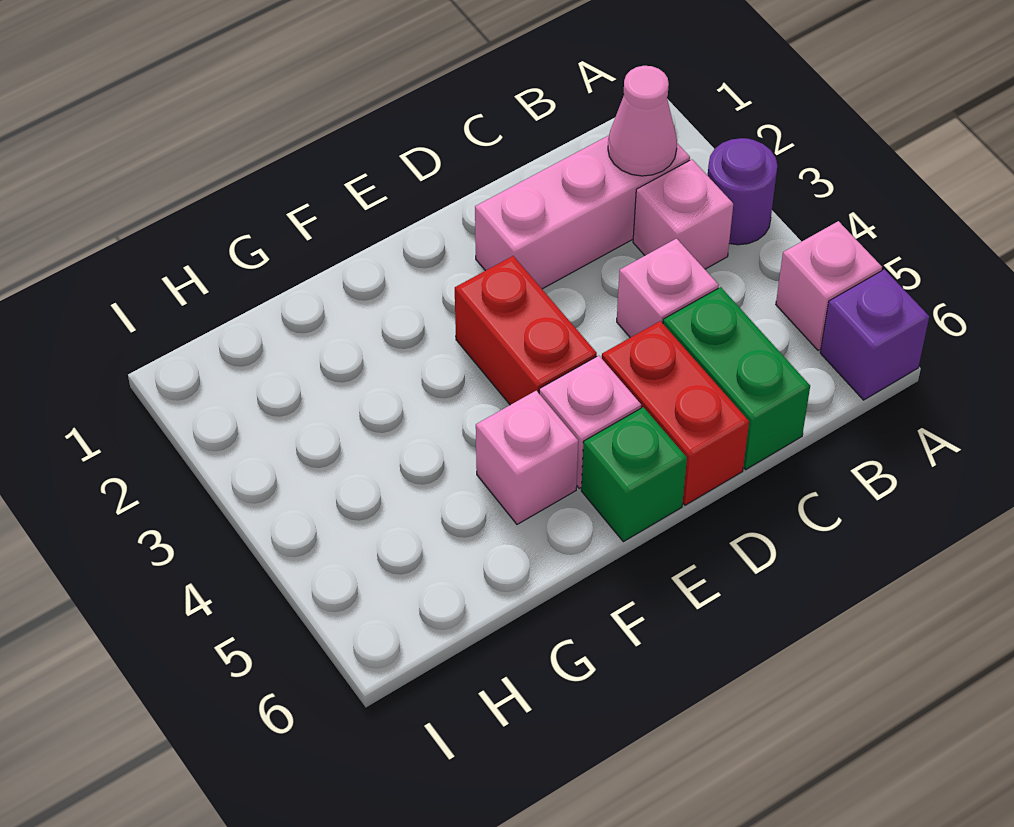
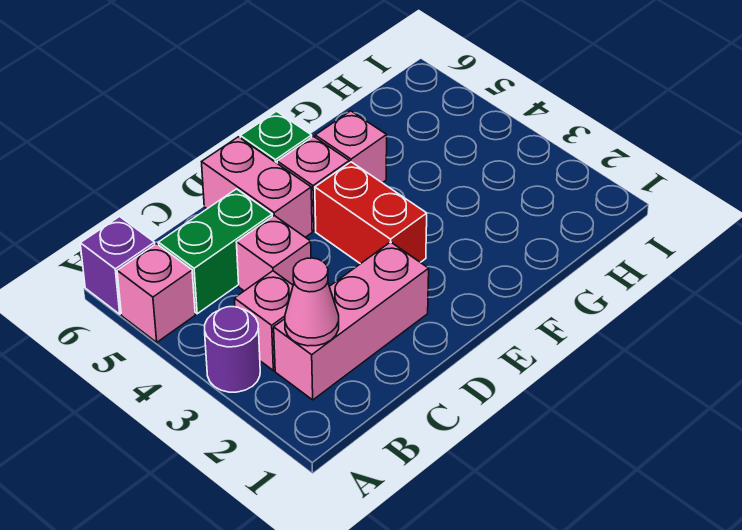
green 1x2 brick [663,287,810,469] -> green 1x2 brick turned to [158,189,272,314]
red 1x2 brick [602,321,749,505] -> pink 1x2 brick [202,137,312,237]

